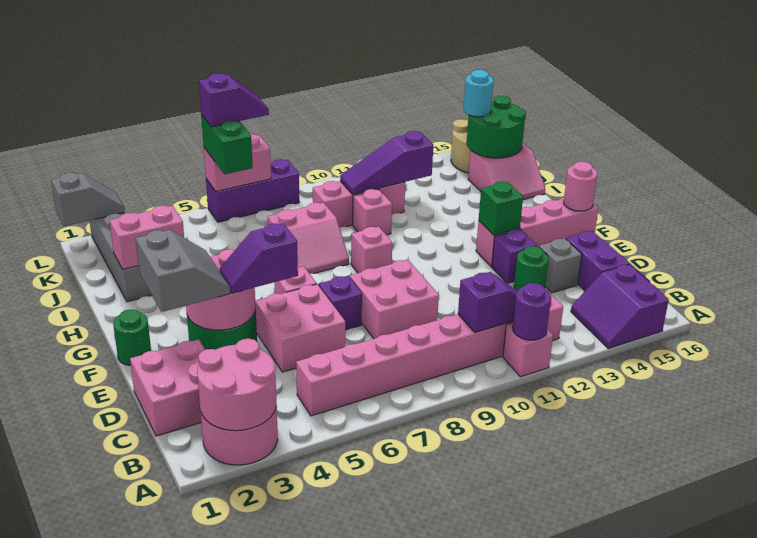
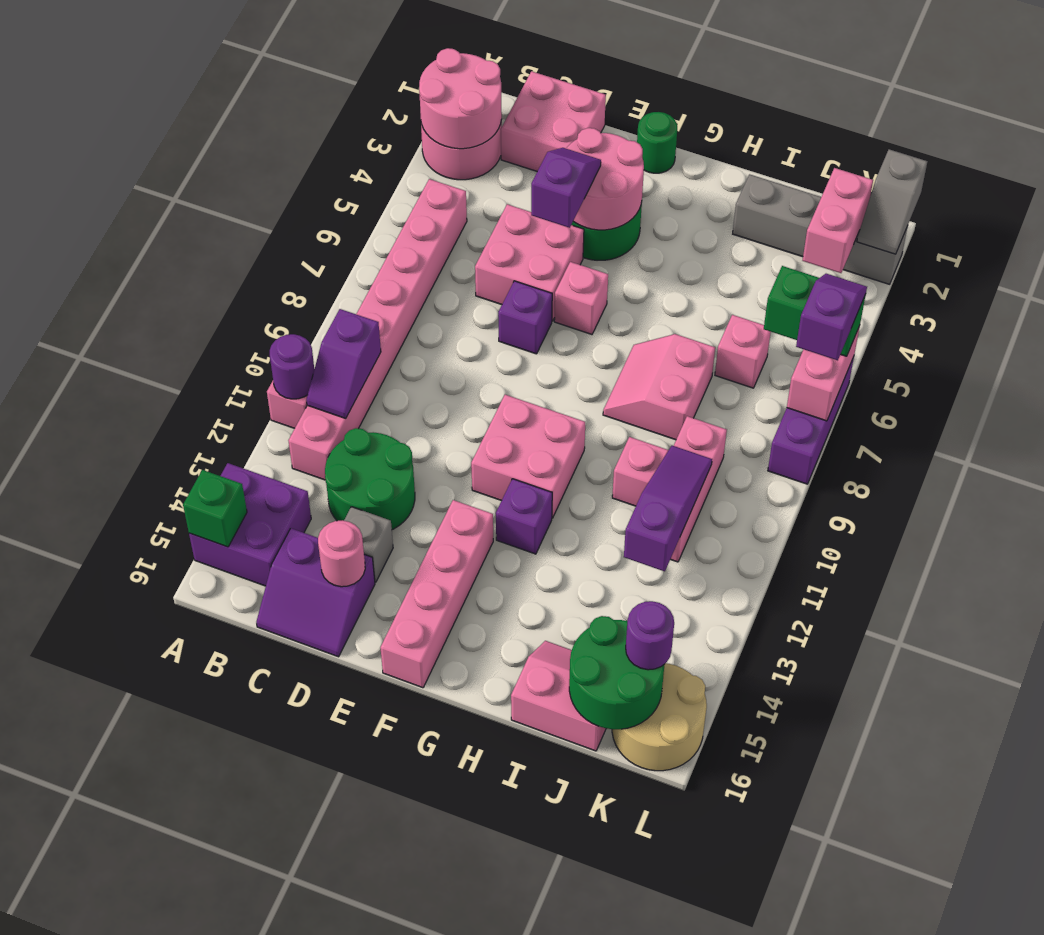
purple 2x2 slope [571,264,669,348] -> purple 2x2 brick [189,463,311,586]
pink 2x2 brick [350,260,439,339] -> pink 2x2 brick moved to [471,394,585,518]
green 1x1 round brick [514,246,548,291] -> green 2x2 round brick [325,428,415,530]
grey 2x2 slope [136,230,230,312] -> none
purple 1x1 brick [492,229,537,283] -> purple 1x1 brick moved to [496,479,552,554]
green 1x1 brick [479,181,523,235] -> green 1x1 brick moved to [183,470,247,547]
pink 1x1 round brick [564,162,597,211] -> pink 1x1 round brick moved to [318,520,365,587]
pink 1x1 brick [351,227,392,273] -> pink 1x1 brick moved to [715,315,771,388]
pink 1x2 brick [110,205,184,269] -> pink 1x2 brick moved to [802,168,873,273]
pink 2x2 slope [468,143,545,200] -> pink 2x2 slope turned to [511,641,606,751]
cyan 1x1 round brick [464,70,493,117] -> purple 1x1 round brick [626,601,674,670]
purple 1x2 slope [199,73,269,127] -> purple 1x2 slope turned to [796,274,867,360]

